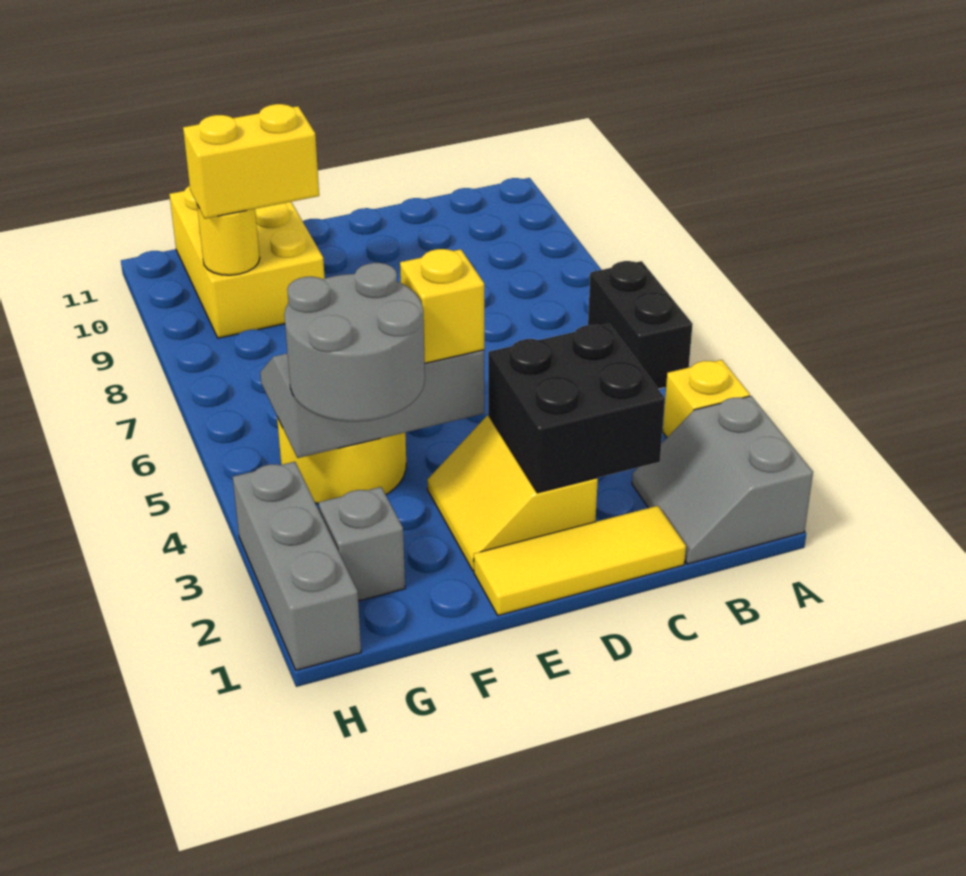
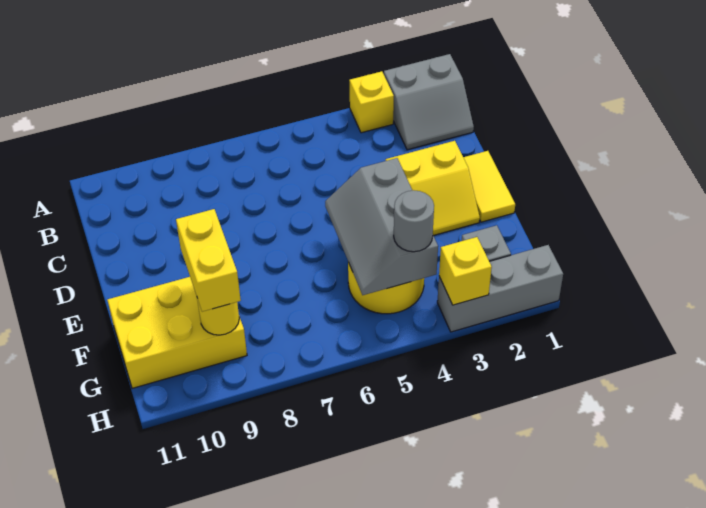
black 1x2 brick [588,261,693,389] -> none
yellow 1x3 tile [474,506,686,616] -> yellow 1x2 tile [463,151,515,222]
black 2x2 brick [488,324,665,493] -> none
yellow 1x1 brick [400,249,484,363] -> yellow 1x1 brick moved to [439,237,492,305]
grey 2x2 round brick [284,263,425,422] -> grey 1x1 round brick [394,190,434,252]

